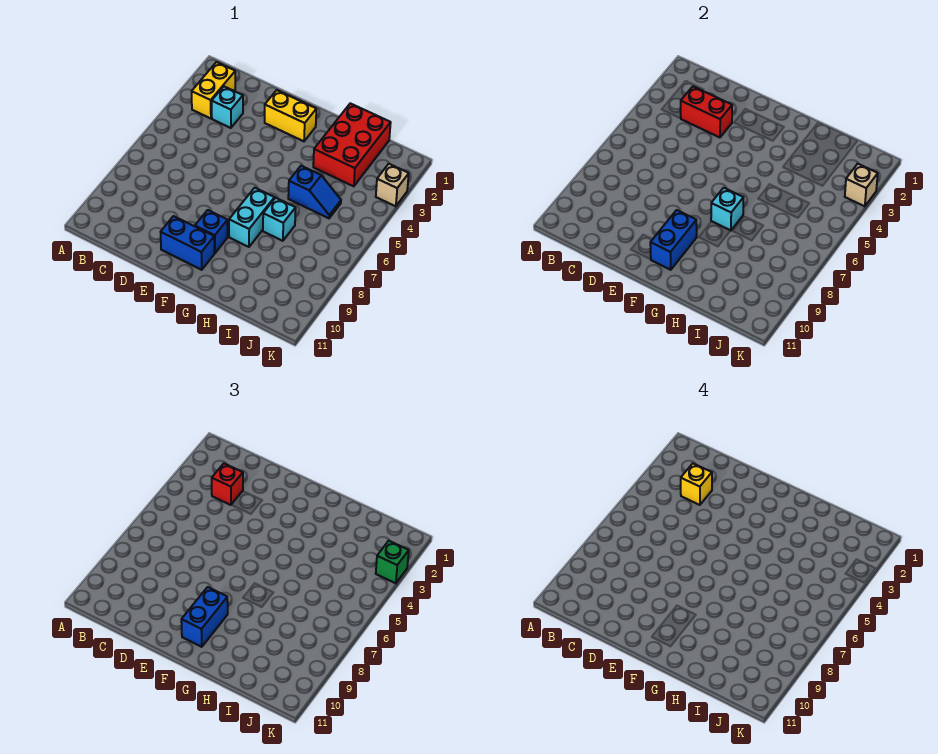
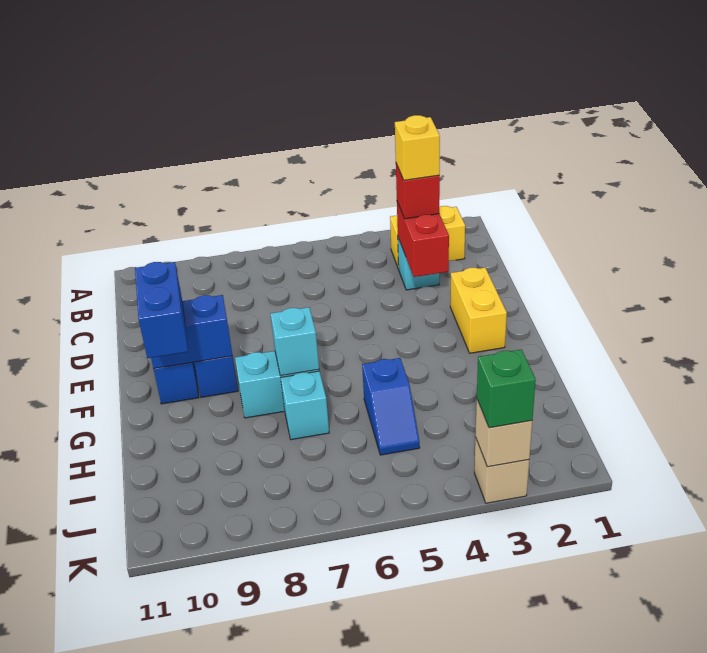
blue 1x2 brick [181,587,228,647] -> blue 1x2 brick turned to [135,262,188,358]
red 2x3 brick [313,103,391,186] -> none

